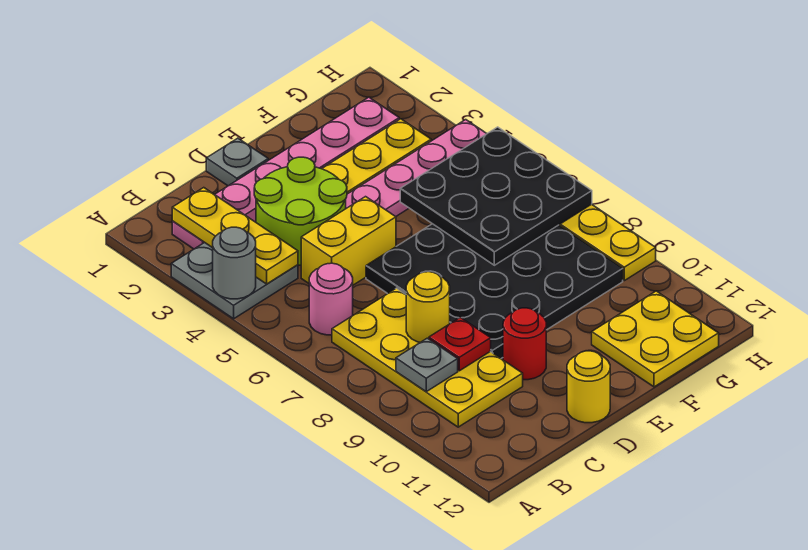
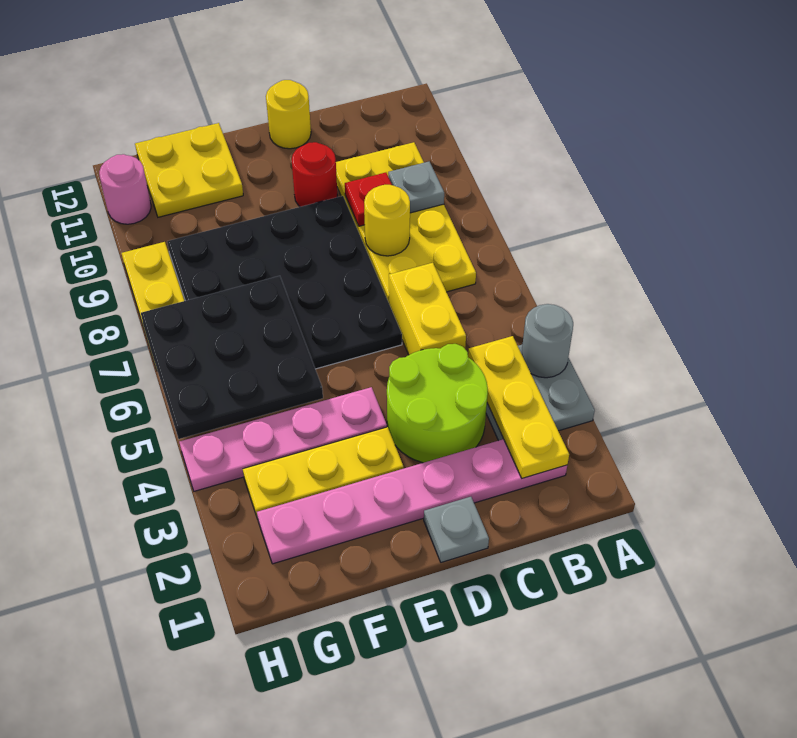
pink 1x1 round brick [309,263,353,335] -> pink 1x1 round brick moved to [99,154,151,224]
yellow 1x2 brick [301,197,396,285] -> yellow 1x2 brick turned to [389,263,466,355]

